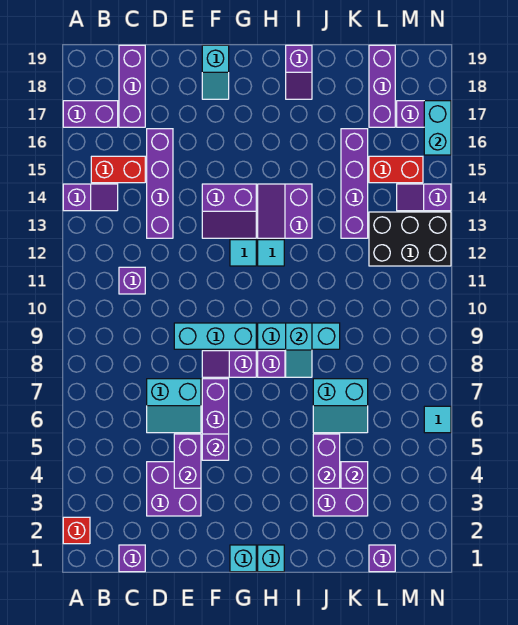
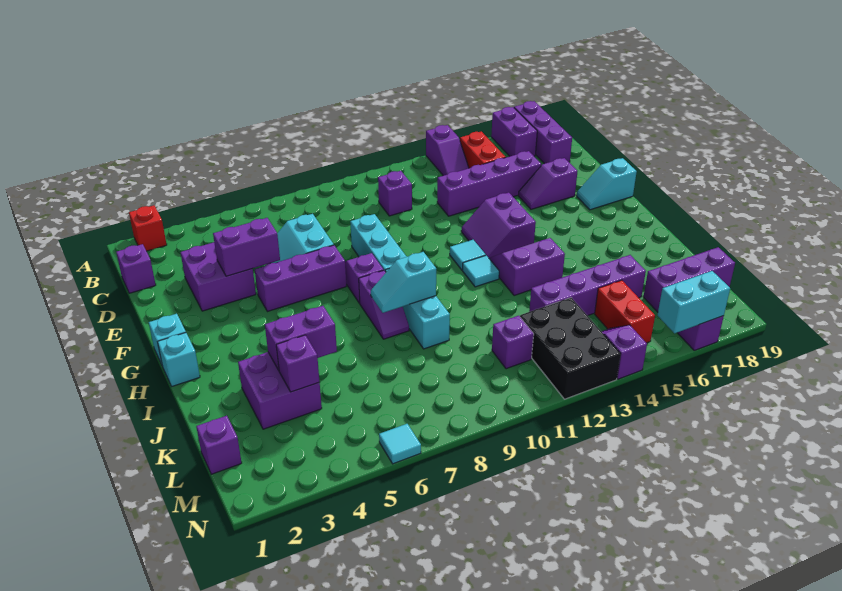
purple 1x3 brick [119,45,145,127] -> purple 1x3 brick turned to [514,101,572,164]
purple 1x1 brick [202,434,229,460] -> purple 1x1 brick moved to [492,316,534,369]
purple 1x2 slope [286,45,312,99] -> purple 1x2 slope moved to [518,158,577,209]
cyan 2x2 slope [313,379,368,433] -> none

